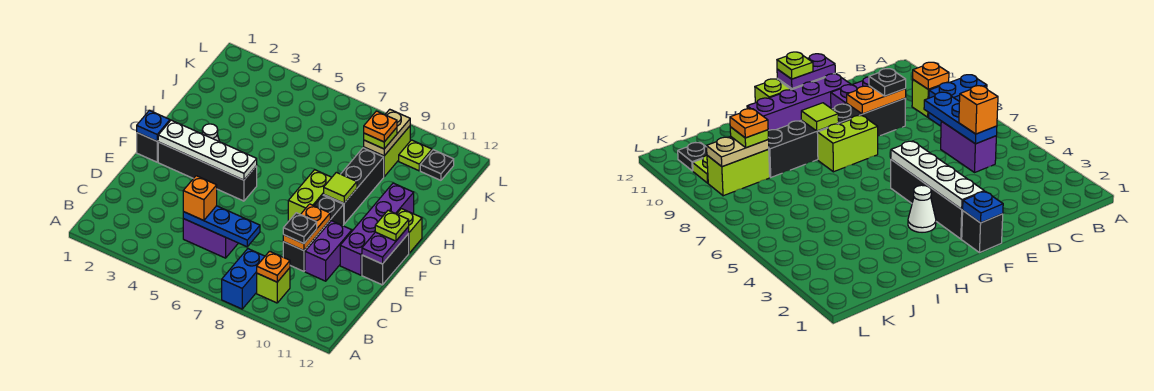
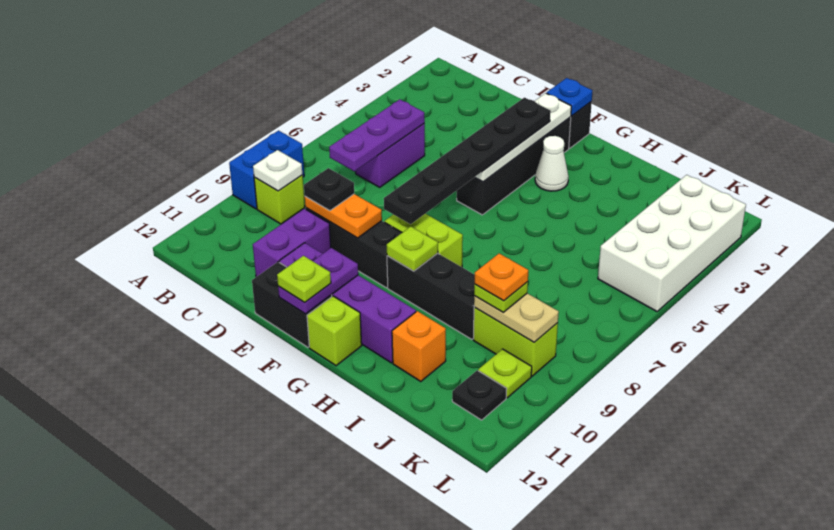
blue 1x2 brick [222,249,265,309] -> blue 1x2 brick turned to [229,131,304,209]
orange 1x1 plate [257,251,290,282] -> white 1x1 plate [253,150,302,191]
blue 1x3 plate [183,206,260,247] -> purple 1x3 plate [329,99,425,171]
orange 1x1 brick [183,176,217,221] -> orange 1x1 brick moved to [392,311,446,382]
purple 1x2 brick [305,221,352,281] -> purple 1x2 brick turned to [253,209,331,277]
purple 1x2 plate [362,227,409,264] -> purple 1x2 plate turned to [278,248,358,314]
none -> black 1x6 plate [384,98,551,224]
lime 1x1 tile [324,172,357,203] -> lime 1x1 plate [387,227,438,271]
none -> white 2x4 brick [598,175,746,311]

